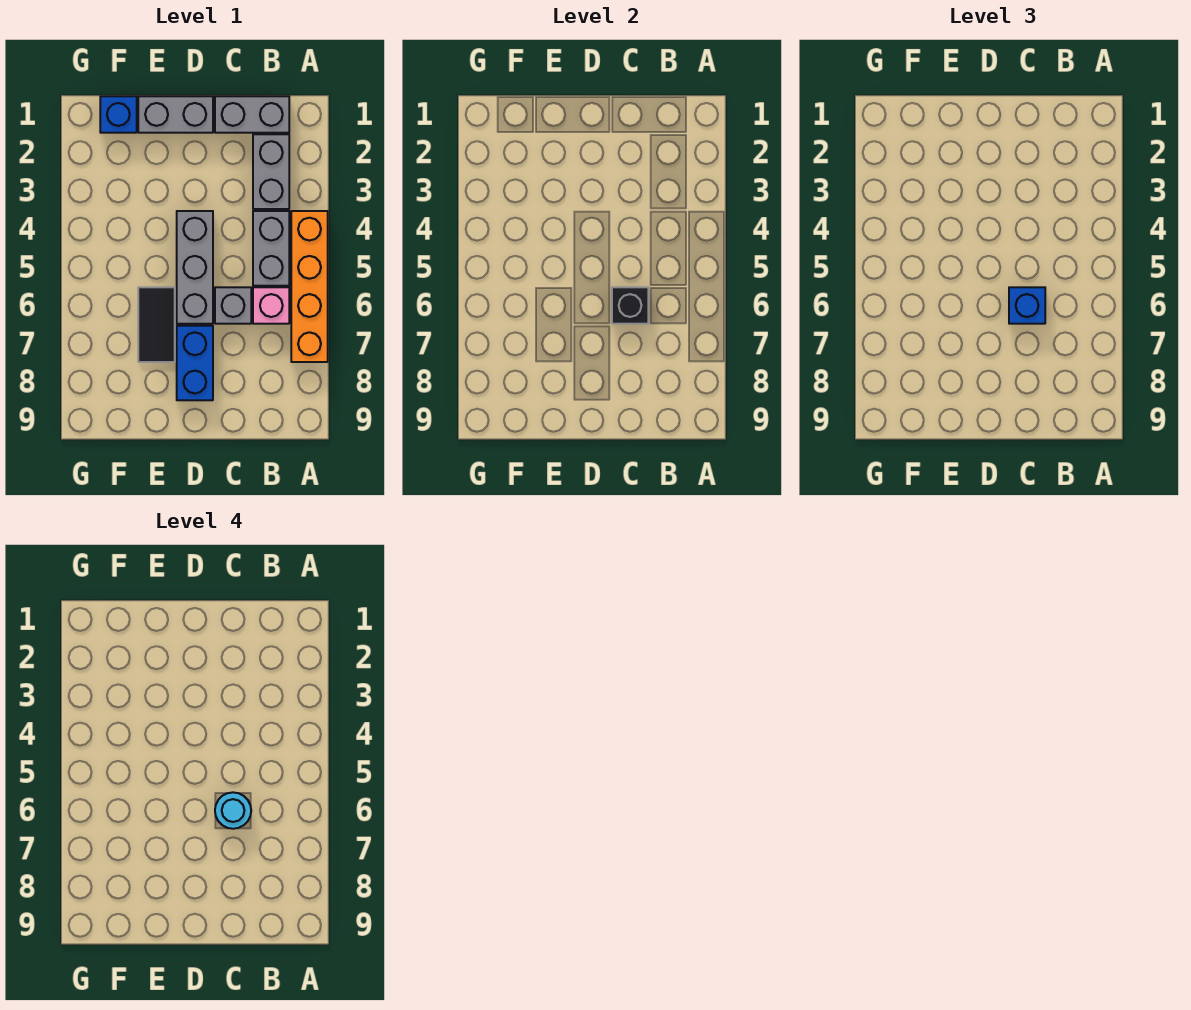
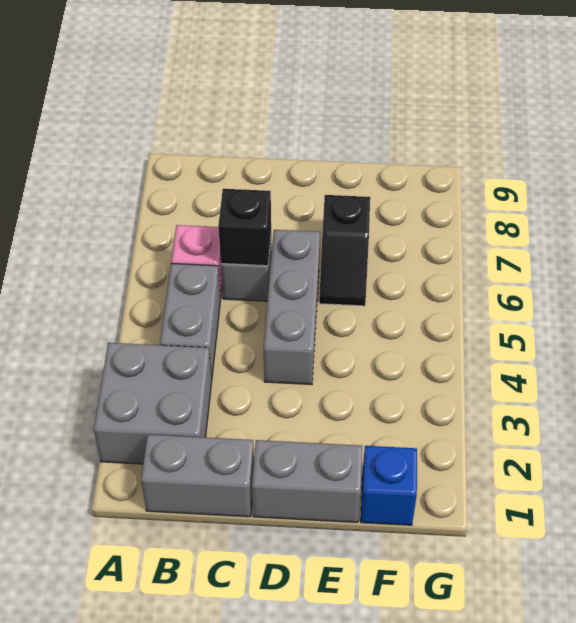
orange 1x4 brick [291,211,328,362] -> none
grey 1x2 brick [253,134,289,209] -> grey 2x2 brick [94,343,212,464]
blue 1x1 brick [1009,287,1045,324] -> none
cyan 1x1 round brick [215,792,251,829] -> none
blue 1x2 brick [177,326,213,400] -> none
black 1x2 tile [138,287,175,362] -> black 1x2 slope [319,195,370,306]

